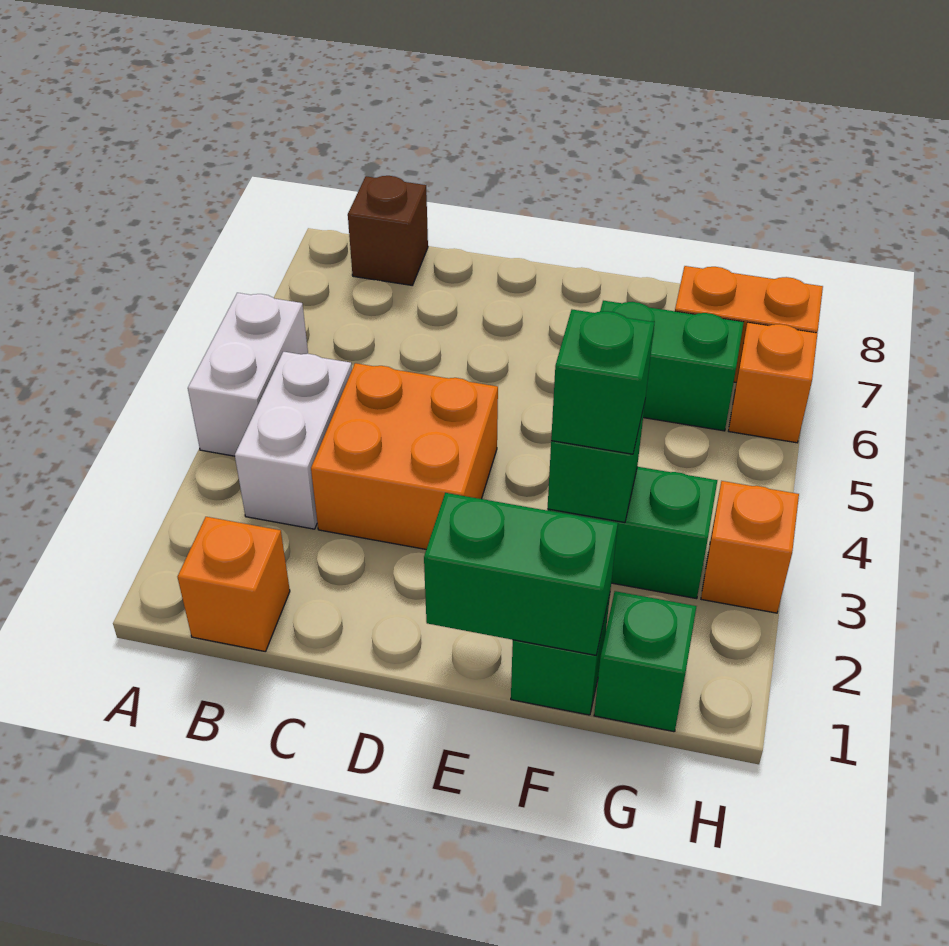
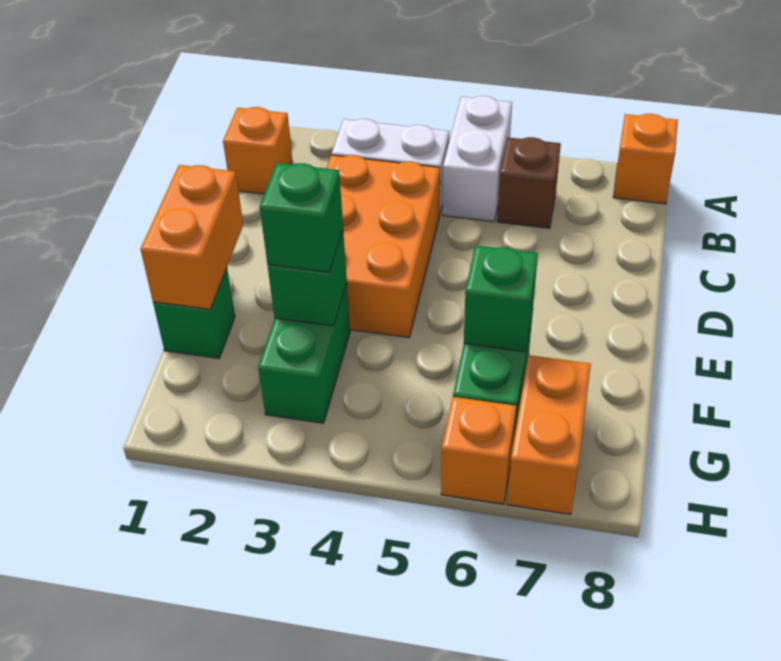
white 1x2 brick [188,293,308,456] -> white 1x2 brick turned to [443,96,512,222]
brown 1x1 brick [348,176,428,285] -> brown 1x1 brick moved to [497,137,561,228]
orange 2x2 brick [311,363,498,549] -> orange 2x3 brick [326,155,440,338]
green 1x2 brick [424,493,618,655] -> orange 1x2 brick [141,165,243,309]
green 1x1 brick [594,591,697,732] -> green 1x1 brick moved to [464,245,538,352]
orange 1x1 brick [701,481,799,613] -> orange 1x1 brick moved to [613,114,678,204]

